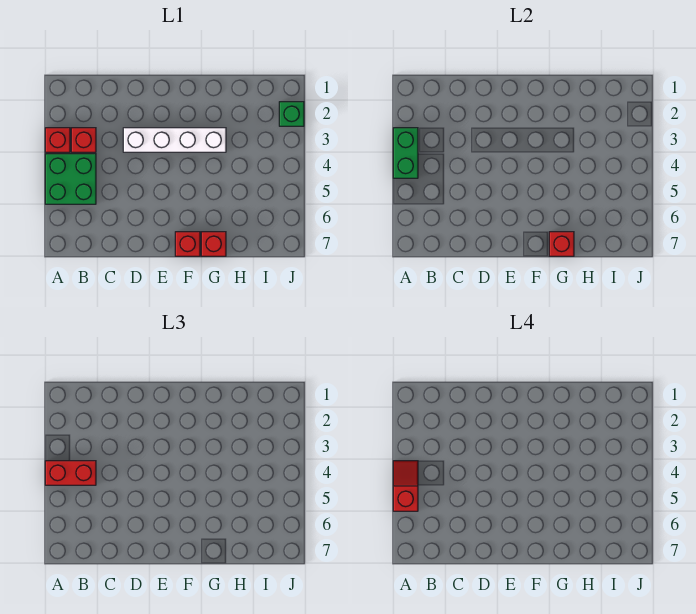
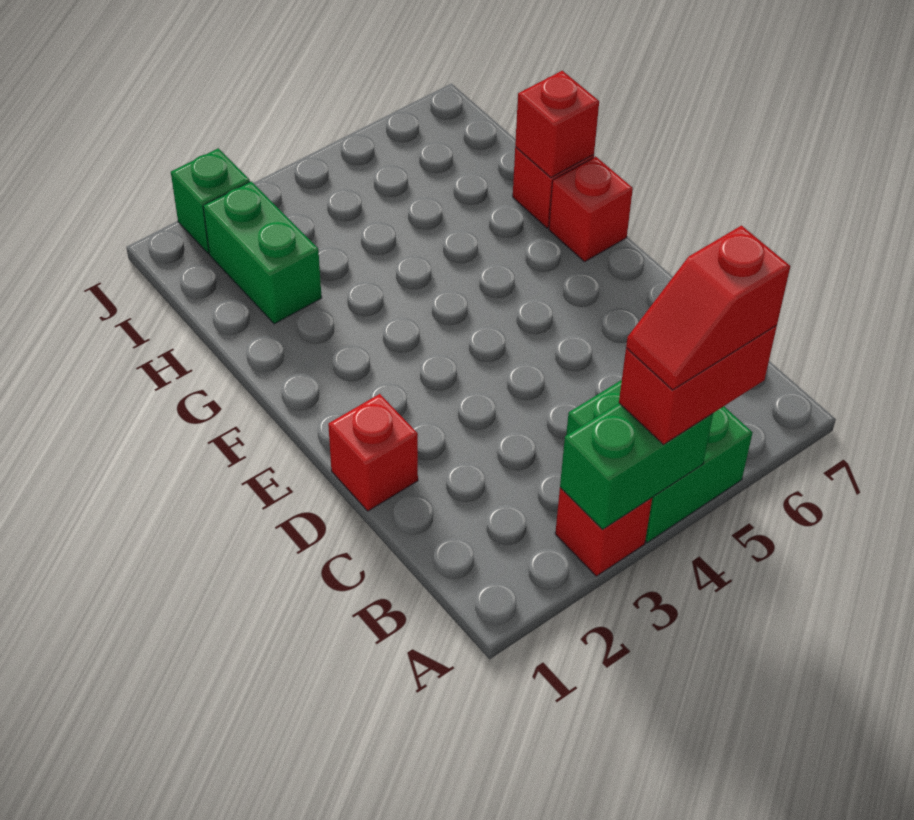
red 1x2 brick [45,461,96,485] -> red 1x2 brick turned to [619,325,777,445]
red 1x1 brick [71,128,96,152] -> red 1x1 brick moved to [328,394,418,511]
white 1x4 brick [123,128,226,152] -> none
none -> green 1x2 brick [203,181,322,324]

